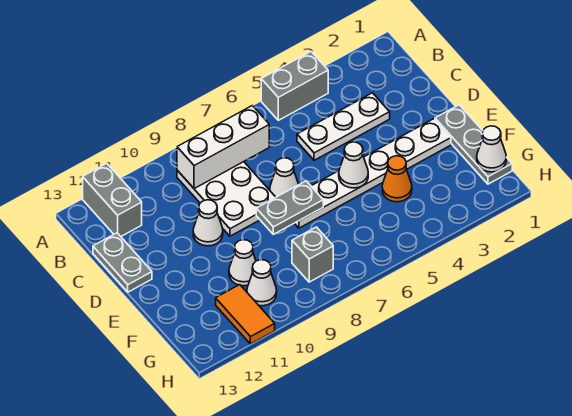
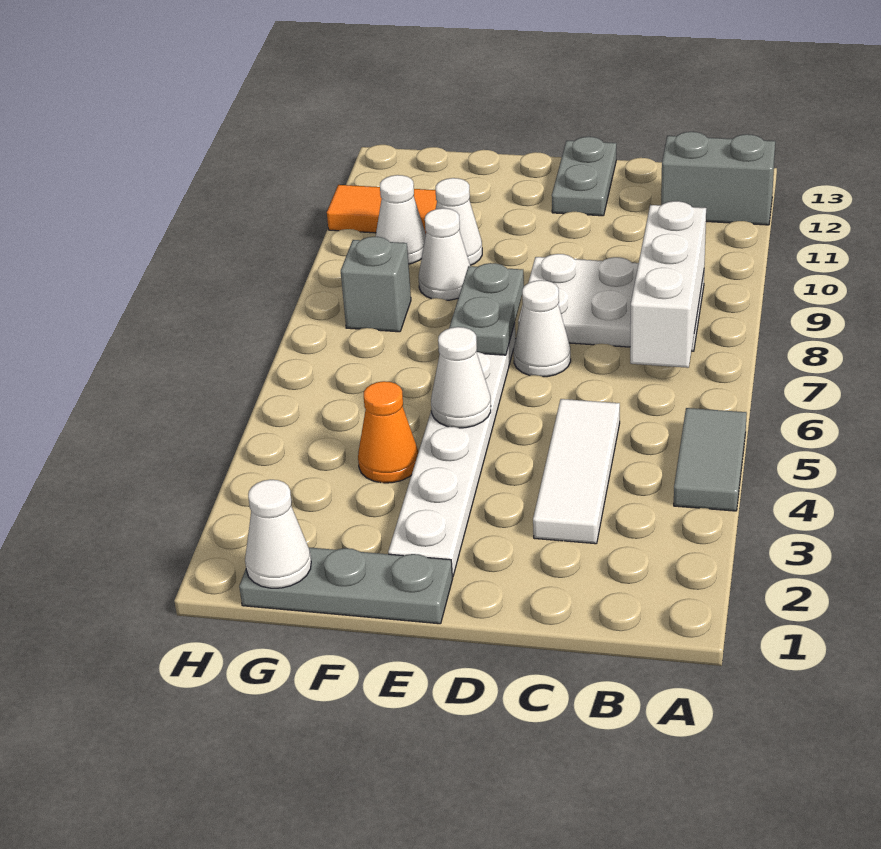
grey 1x2 brick [261,52,328,120] -> grey 1x2 tile [674,408,747,511]
white 1x3 plate [297,93,390,160] -> white 1x3 tile [533,399,620,544]
grey 1x2 plate [93,233,152,292] -> grey 1x2 plate turned to [552,137,616,216]
white 1x1 cone [193,200,223,246] -> white 1x1 cone moved to [419,208,470,300]

